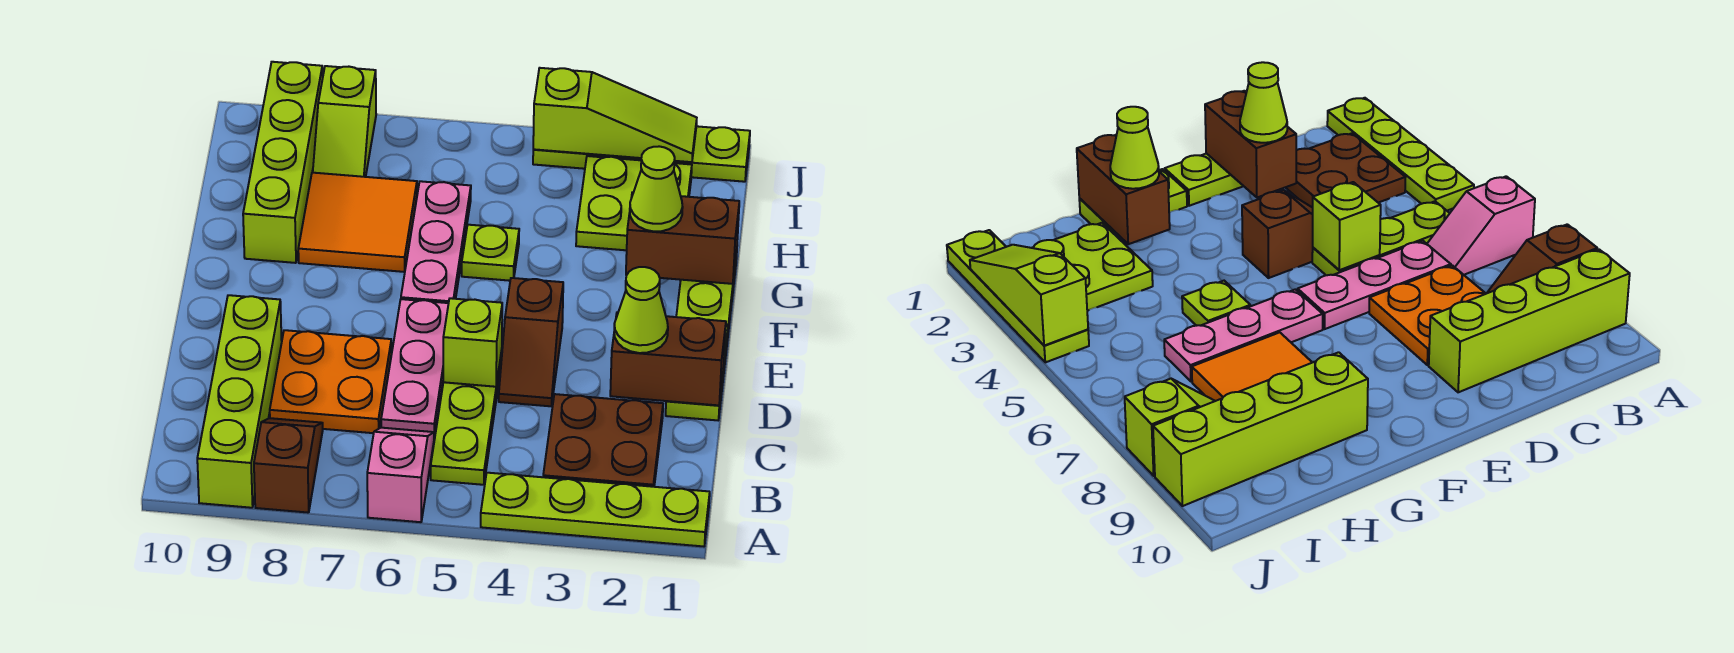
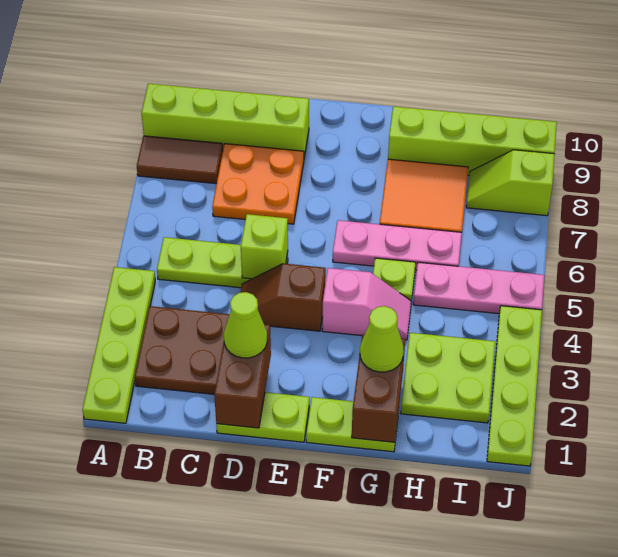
pink 1x2 slope [367,428,434,522] -> pink 1x2 slope moved to [322,268,411,340]
brown 1x2 slope [254,418,323,513] -> brown 1x2 tile [137,136,223,184]
pink 1x3 plate [381,299,449,437] -> pink 1x3 plate moved to [413,262,544,314]
lime 1x3 slope [533,68,697,162] -> none

